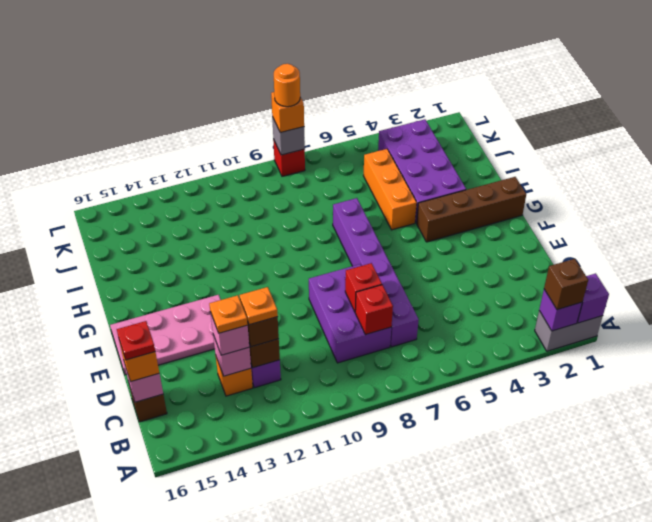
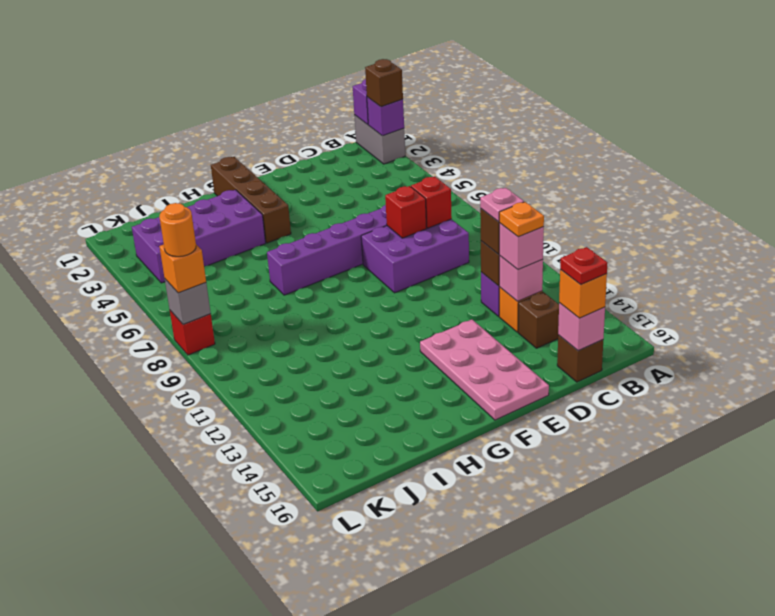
orange 1x1 plate [240,287,278,325] -> pink 1x1 plate [480,188,524,222]
none -> brown 1x1 brick [518,292,559,348]
orange 1x3 brick [363,149,417,230] -> none

